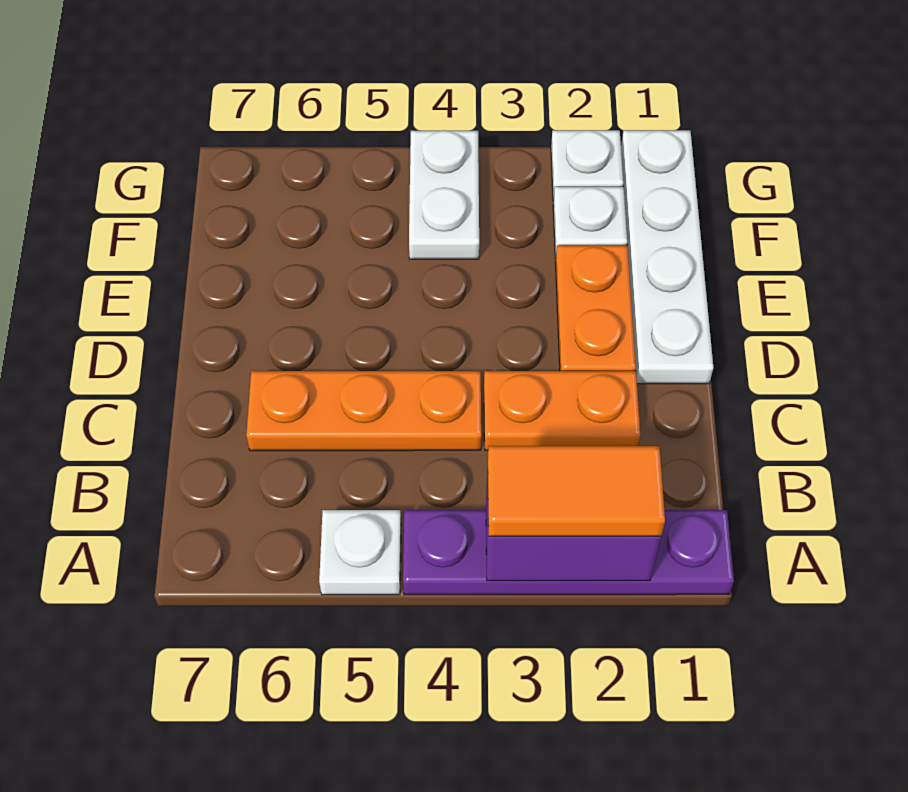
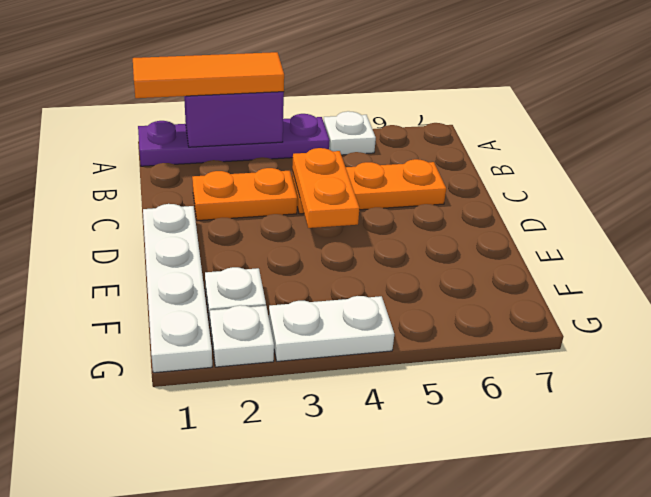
orange 1x2 tile [488,446,665,536] -> orange 1x3 tile [133,52,284,98]
orange 1x2 plate [556,245,636,371] -> orange 1x2 plate moved to [292,148,359,228]
white 1x2 plate [409,130,479,259] -> white 1x2 plate turned to [269,296,394,361]

